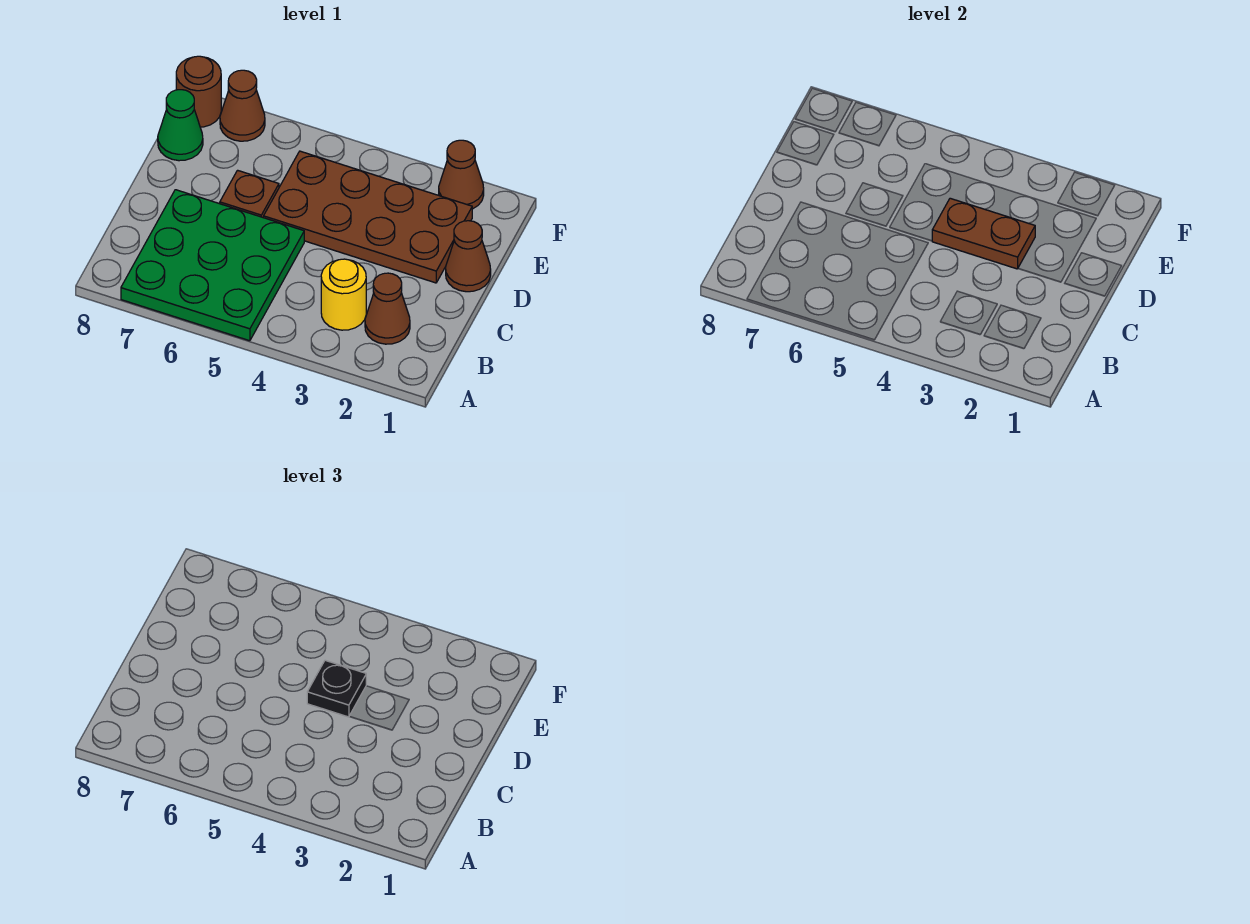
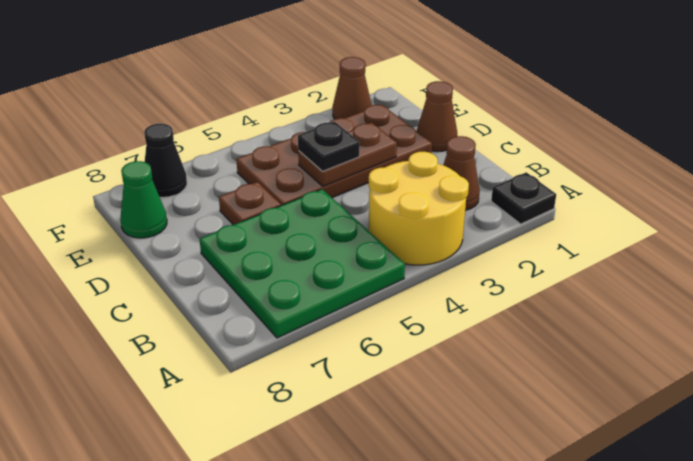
none -> black 1x1 plate [491,172,556,224]
yellow 1x1 round brick [321,259,366,330] -> yellow 2x2 round brick [369,152,469,265]
brown 1x1 cone [220,70,265,141] -> black 1x1 cone [144,124,187,197]
brown 1x1 round brick [176,56,221,127] -> none

